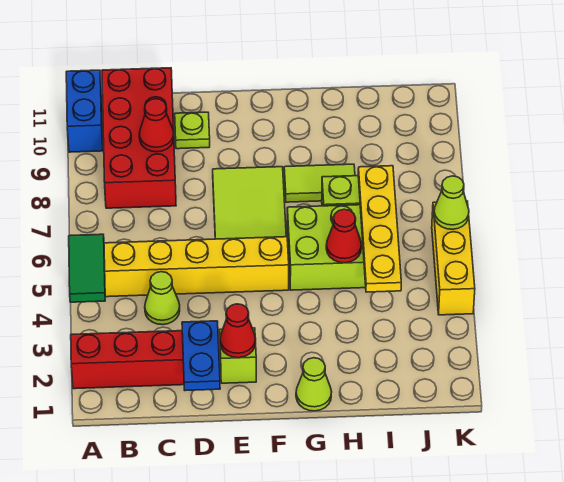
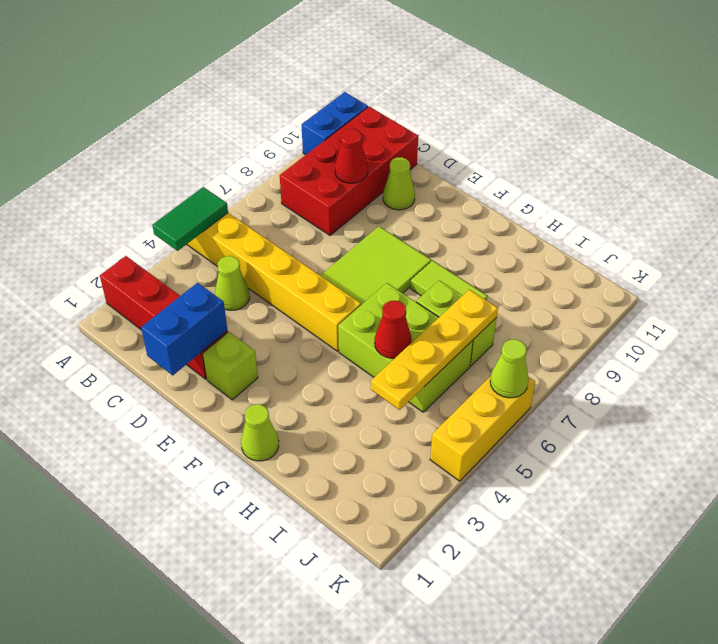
blue 1x2 plate [182,321,220,391] -> blue 1x2 brick [141,283,227,375]
lime 1x1 plate [175,112,210,149] -> lime 1x1 cone [383,157,415,210]
red 1x1 cone [220,304,256,358] -> none

